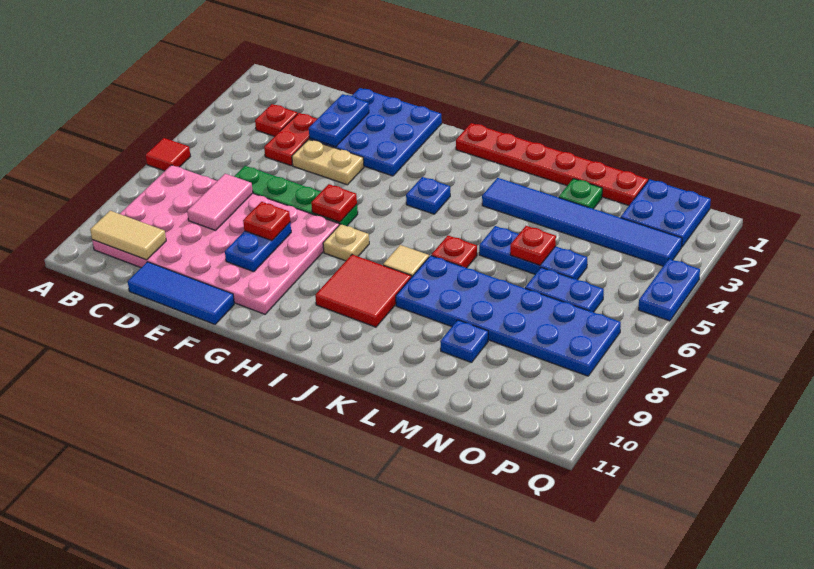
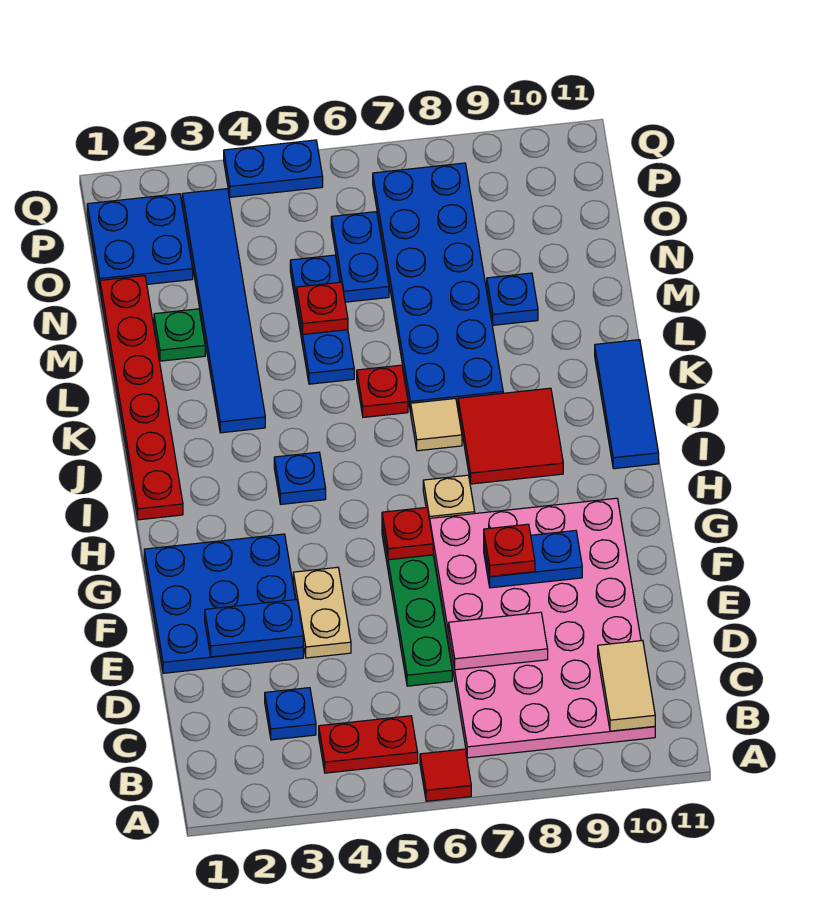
red 1x1 plate [255,104,298,136] -> blue 1x1 plate [265,688,316,740]
red 1x2 plate [264,113,317,166] -> red 1x2 plate moved to [319,716,418,773]
blue 1x3 tile [128,262,234,324] -> blue 1x3 tile moved to [595,340,659,469]

